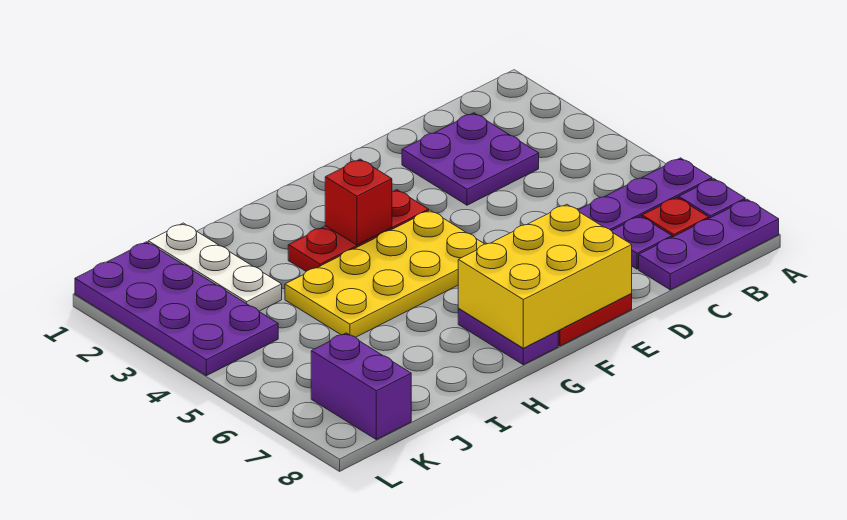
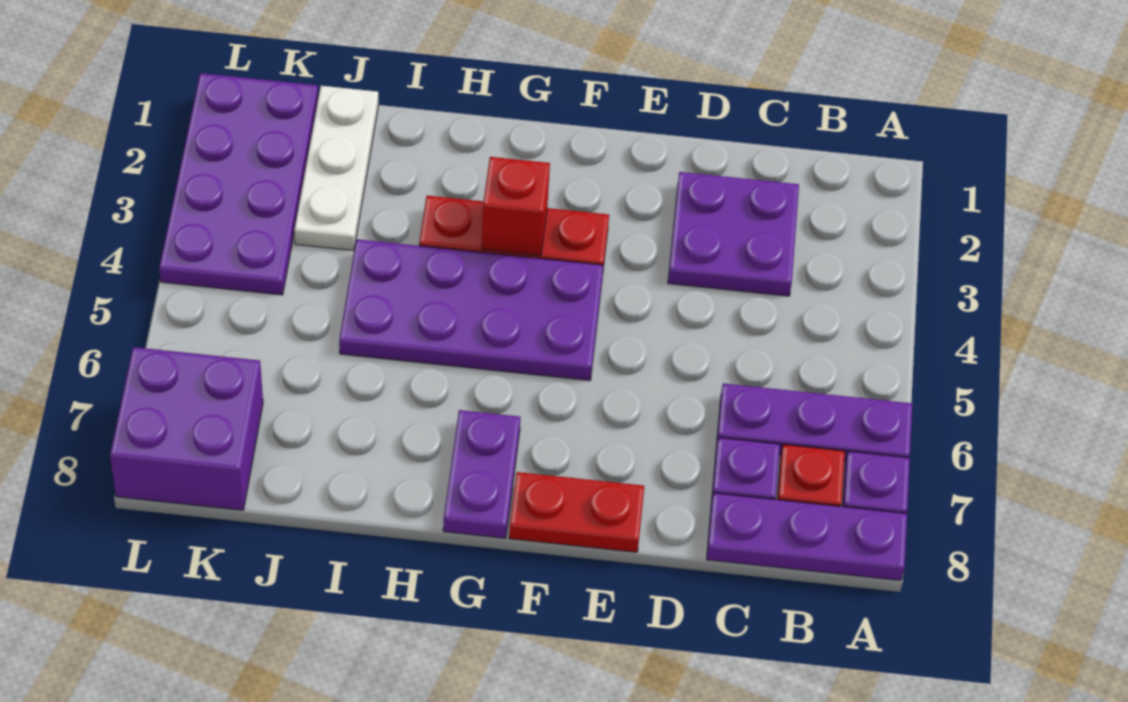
yellow 2x3 brick [458,204,632,348] -> none
yellow 2x4 plate [285,210,484,337] -> purple 2x4 plate [339,239,604,380]
purple 1x2 brick [311,333,411,439] -> purple 2x2 brick [110,347,263,510]

